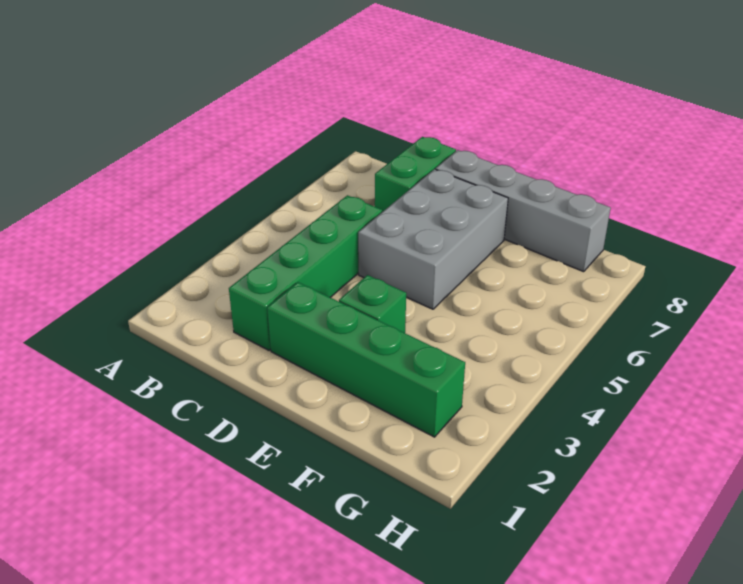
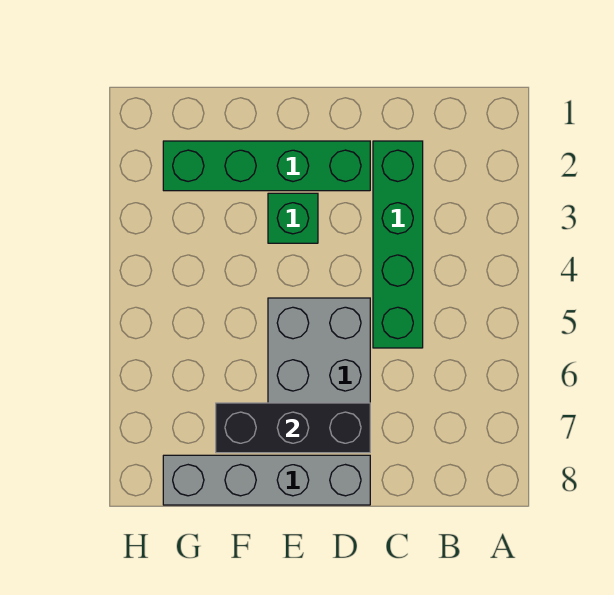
green 1x2 brick [375,137,456,212] -> none
none -> black 1x3 brick [216,403,370,453]

